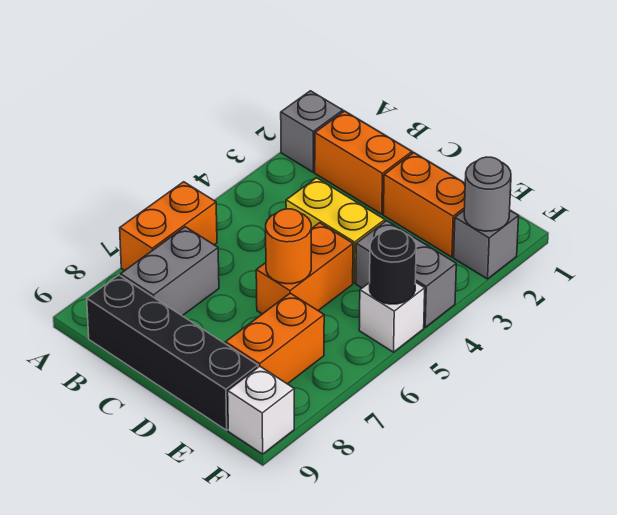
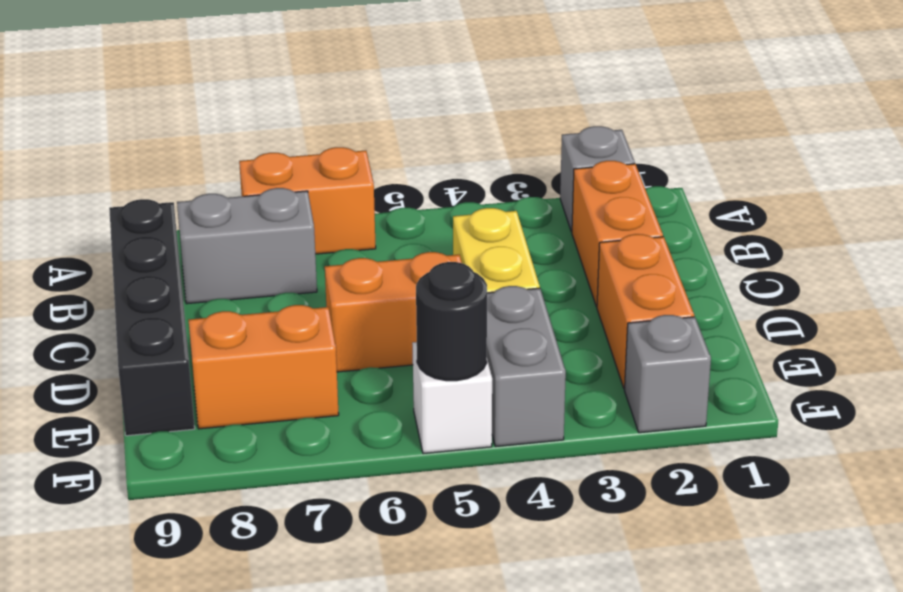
orange 1x1 round brick [266,209,311,284] -> none
grey 1x1 round brick [464,157,511,231] -> none
white 1x1 brick [228,366,294,454] -> none

